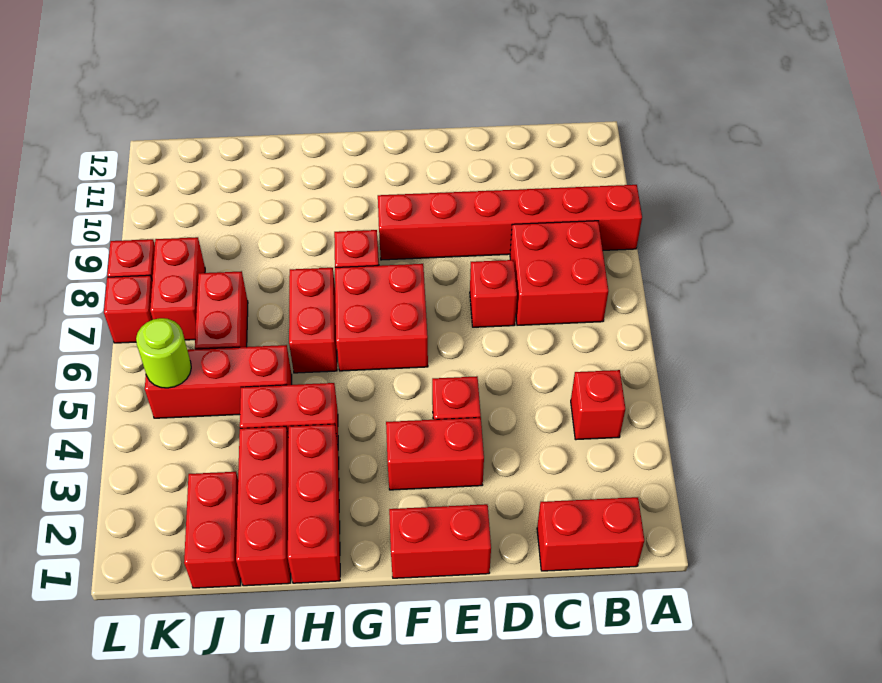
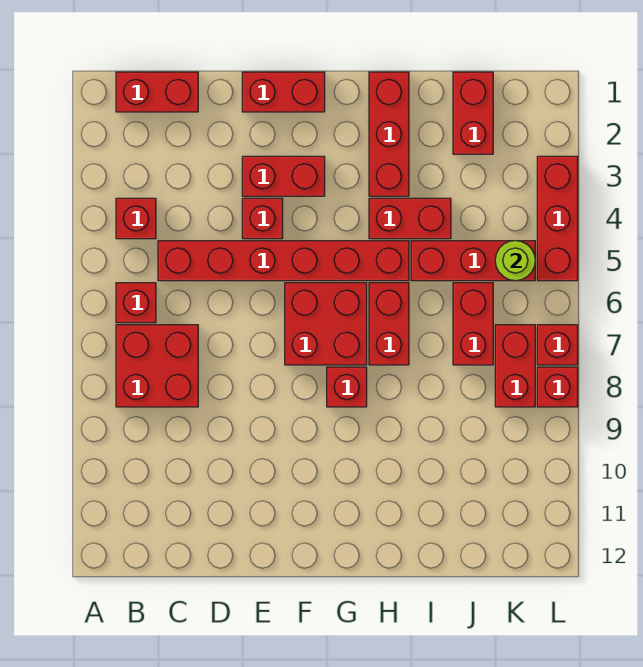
red 1x6 brick [378,185,642,260] -> red 1x6 brick moved to [158,241,409,281]
red 1x1 brick [470,260,517,327] -> red 1x1 brick moved to [116,283,156,323]
red 1x3 brick [236,426,291,586] -> red 1x3 brick moved to [537,156,578,281]

